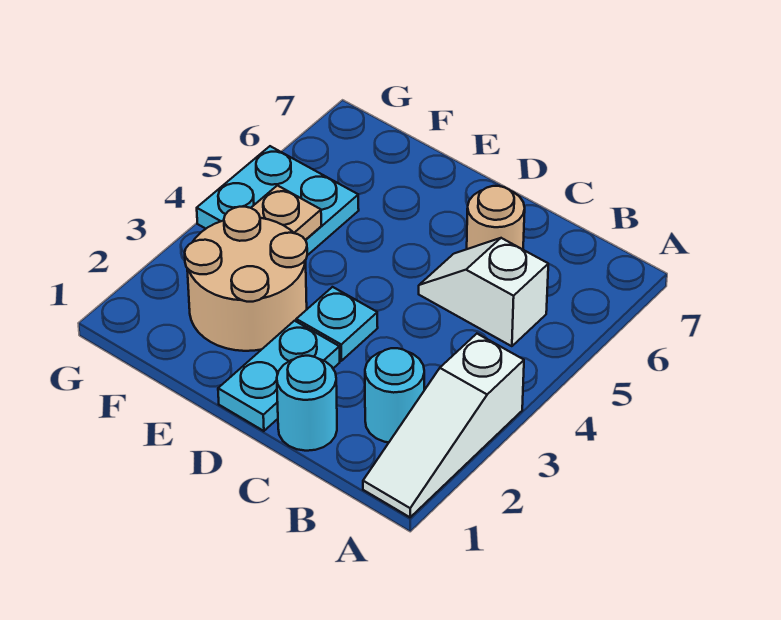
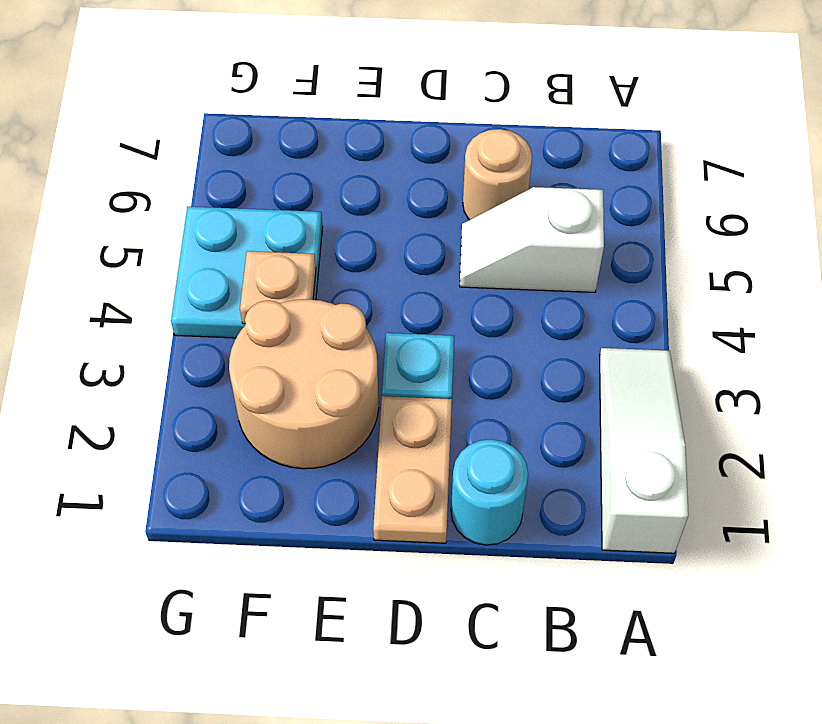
white 1x3 slope [363,334,524,517] -> white 1x3 slope turned to [600,348,688,553]
cyan 1x1 round brick [365,348,424,442] -> none
cyan 1x2 plate [218,321,340,431] -> tan 1x2 plate [373,396,452,543]

